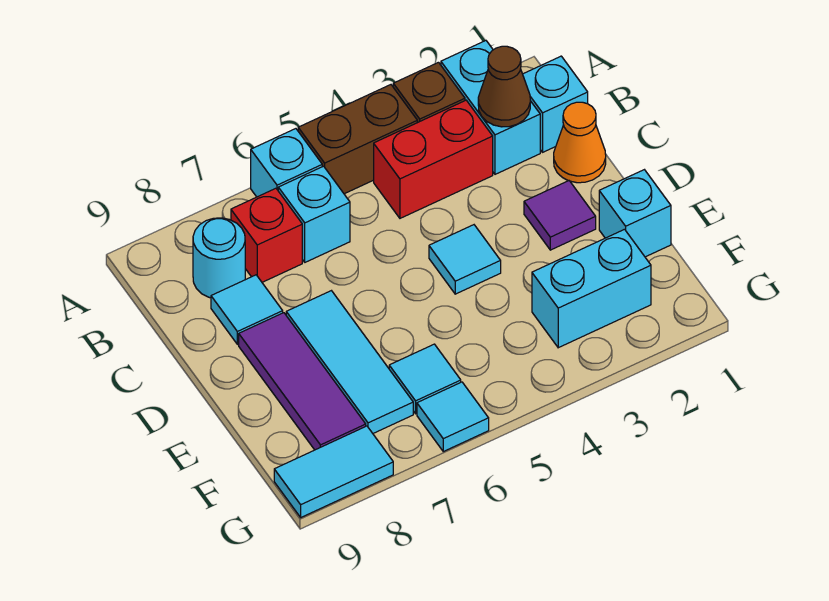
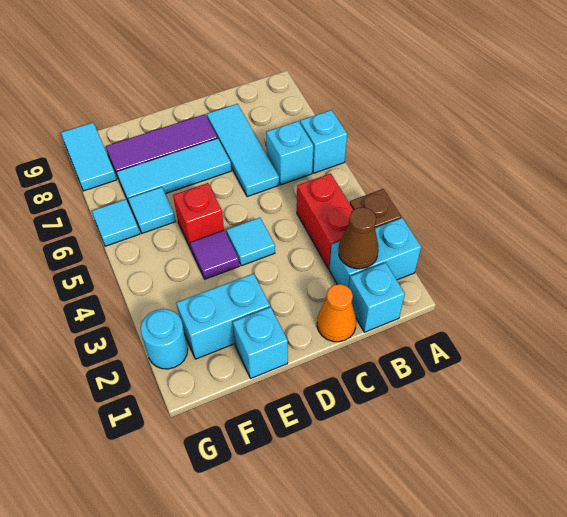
brown 1x2 brick [298,85,417,194] -> none
red 1x1 brick [231,188,302,282] -> red 1x1 brick moved to [173,183,224,249]
cyan 1x1 round brick [193,218,245,298] -> cyan 1x1 round brick moved to [141,309,188,369]
cyan 1x1 tile [211,275,283,344] -> cyan 1x3 tile [207,104,279,197]
purple 1x1 tile [524,181,596,250] -> purple 1x1 tile moved to [190,230,239,279]
cyan 1x2 brick [532,229,651,348] -> cyan 1x2 brick turned to [176,274,270,359]

